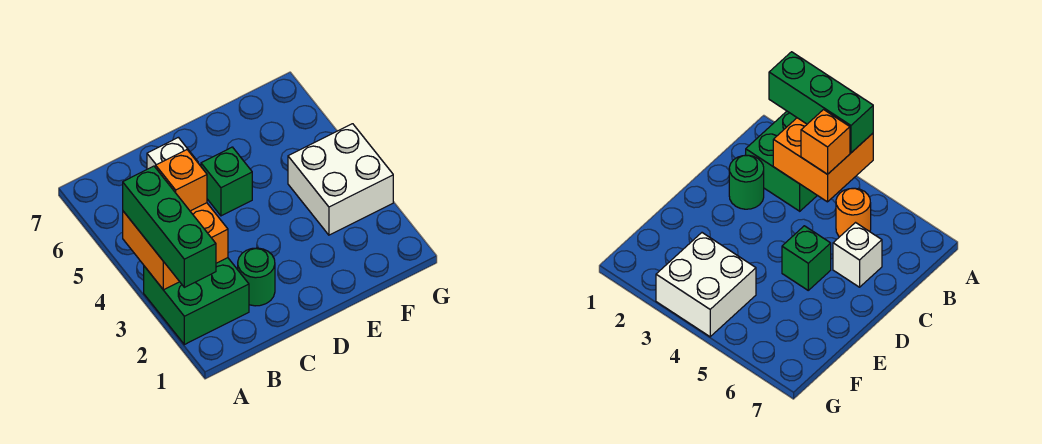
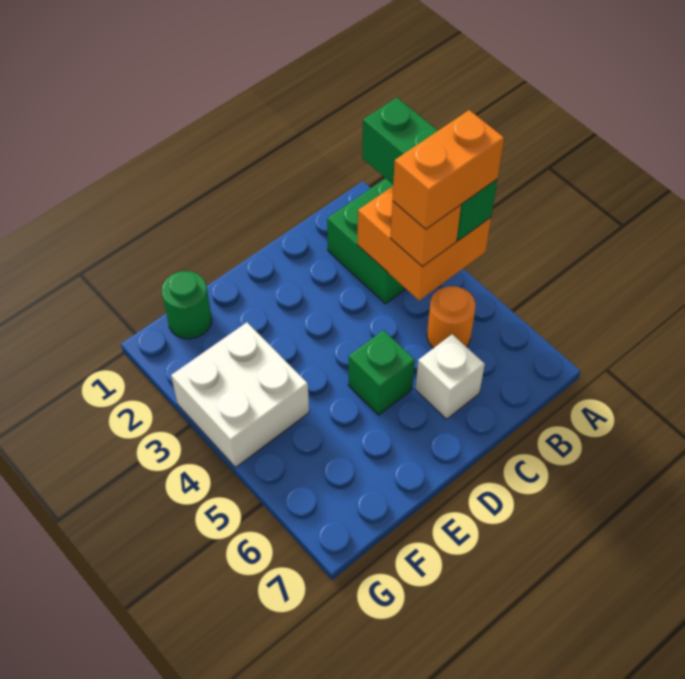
none -> orange 1x2 brick [393,110,504,229]
green 1x1 round brick [238,248,275,306] -> green 1x1 round brick moved to [162,271,212,339]

